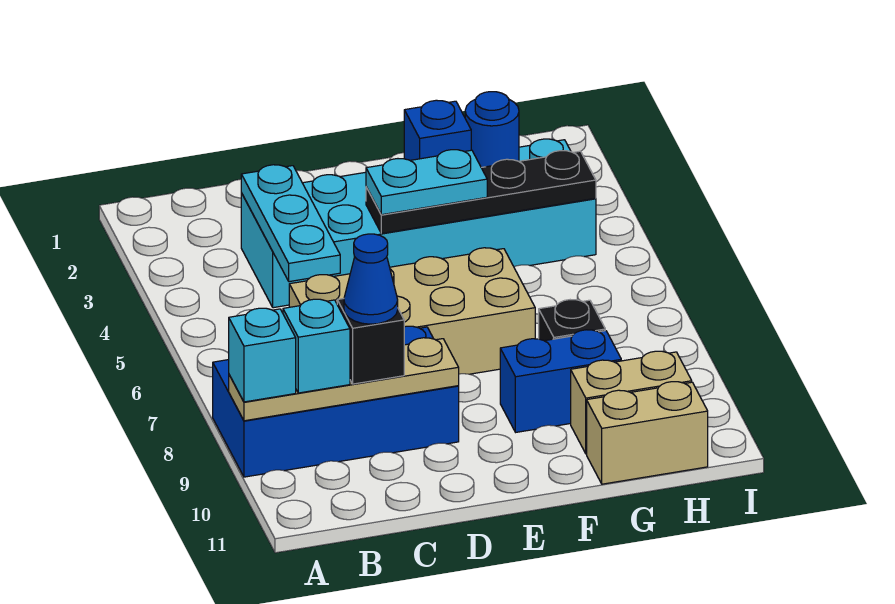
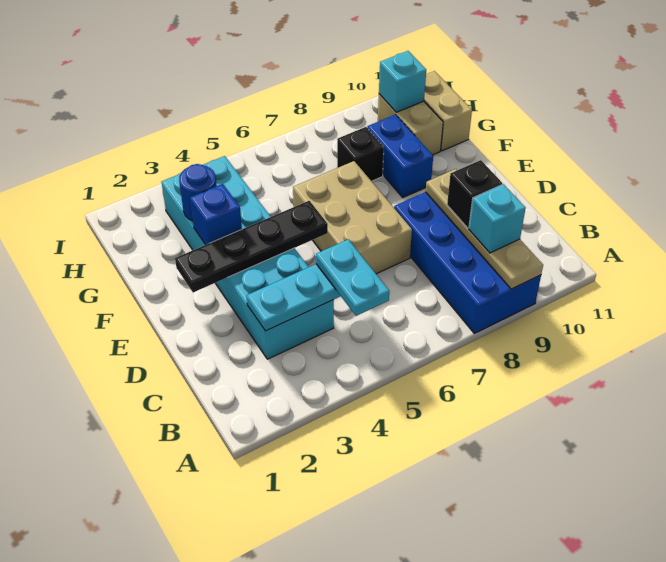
cyan 1x1 brick [229,308,296,402] -> cyan 1x1 brick moved to [379,51,426,112]
tan 2x4 brick [289,248,535,374] -> tan 2x3 brick [293,161,412,274]
blue 1x1 cone [344,234,398,324] -> none
black 1x4 plate [366,151,596,233] -> black 1x4 plate turned to [175,201,328,292]
cyan 1x2 plate [366,150,487,215] -> cyan 1x2 plate moved to [316,240,389,316]

